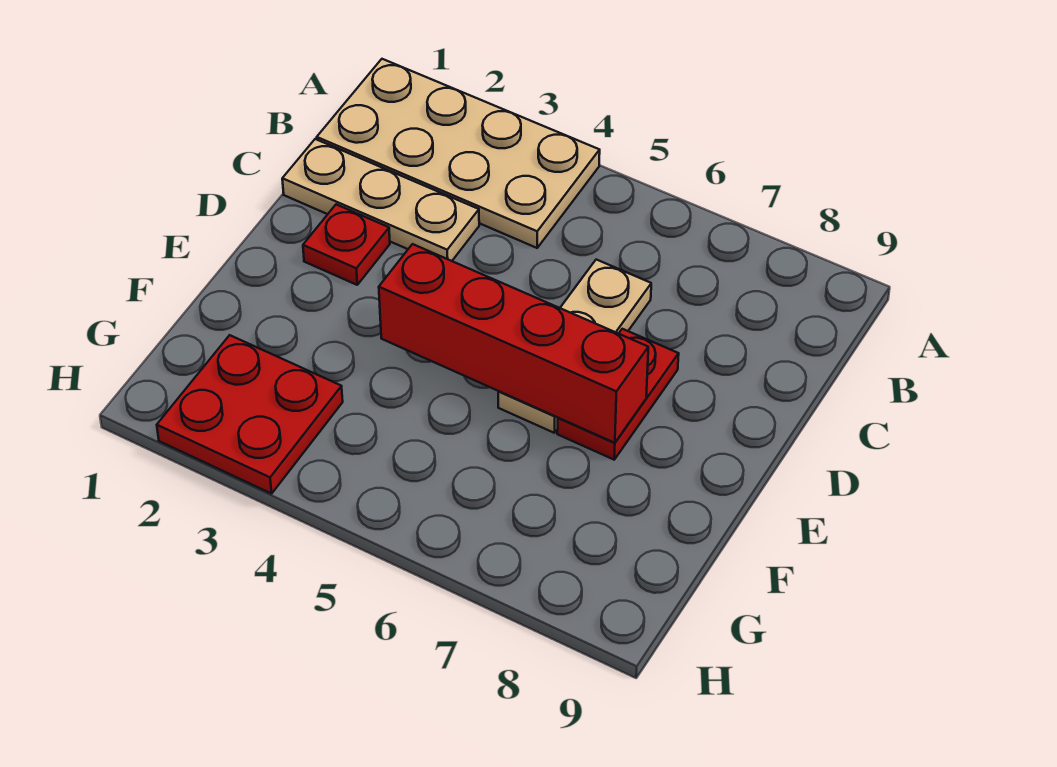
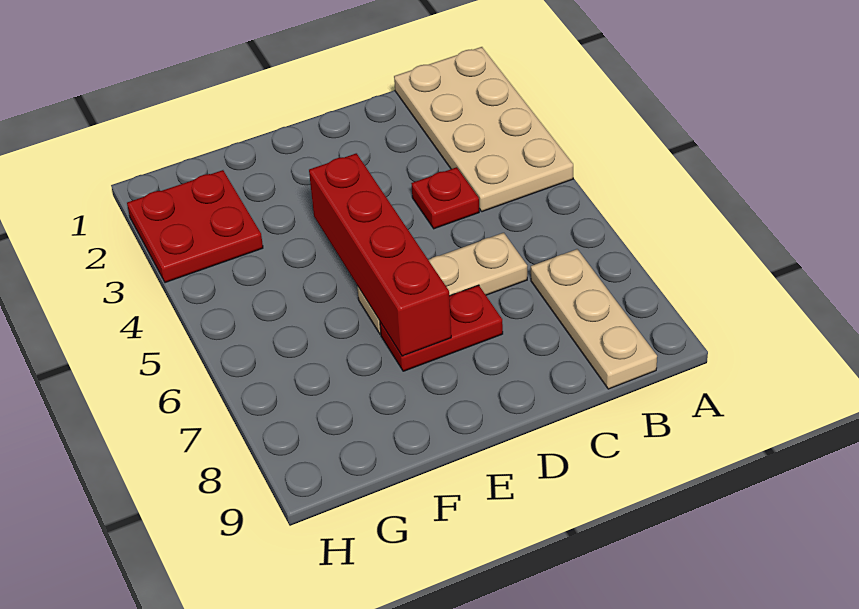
tan 1x3 plate [282,139,479,261] -> tan 1x3 plate moved to [531,249,657,389]
red 1x1 plate [303,204,390,285] -> red 1x1 plate moved to [411,167,479,229]

